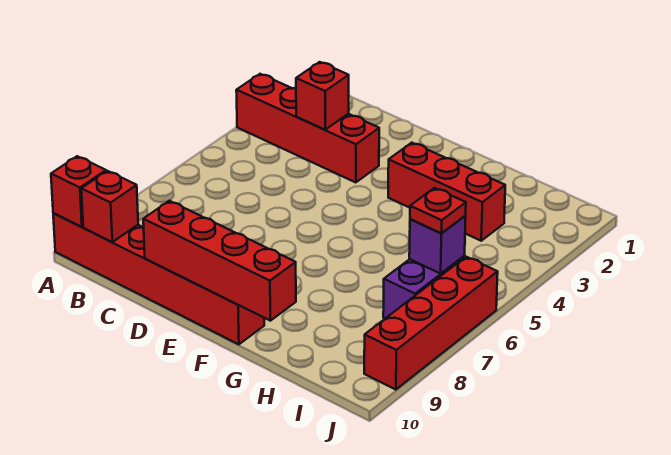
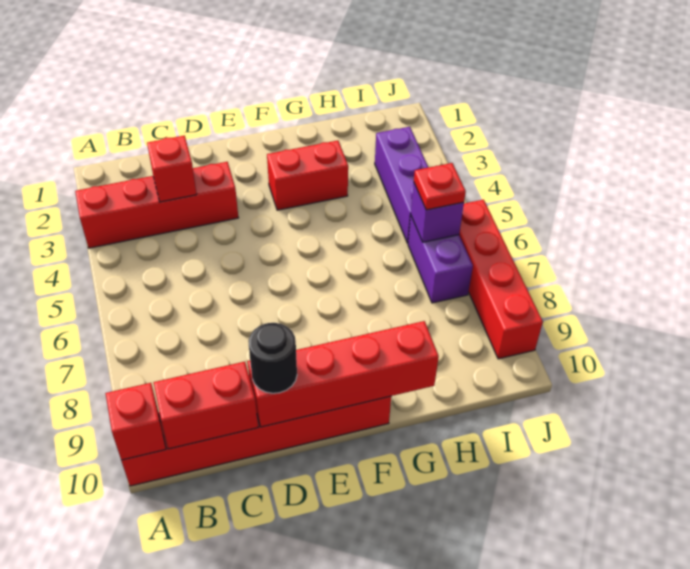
red 1x1 brick [81,171,138,242] -> red 1x2 brick [154,362,258,449]
none -> black 1x1 round brick [248,323,297,393]
red 1x3 brick [388,143,505,241] -> red 1x2 brick [267,141,348,210]
none -> purple 1x3 brick [375,127,428,243]

